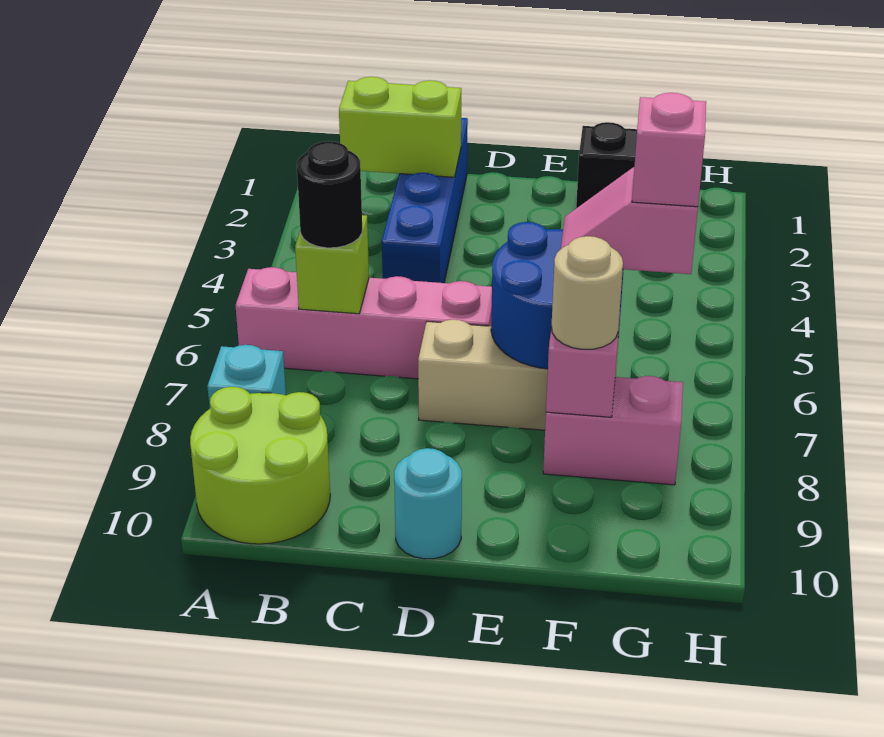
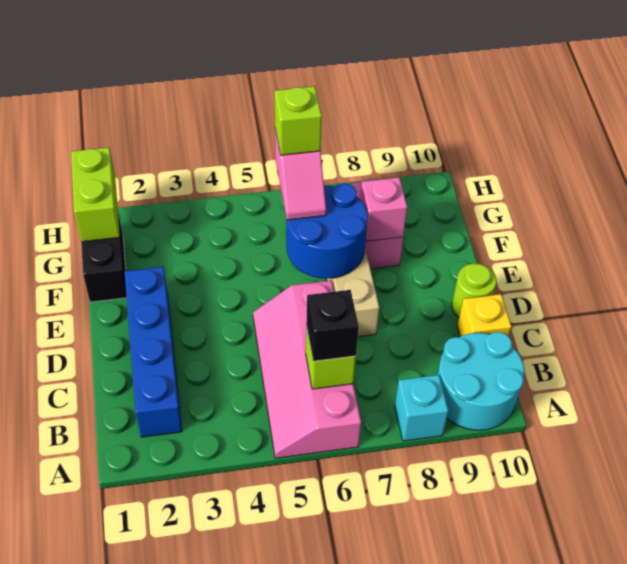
lime 2x2 round brick [190,387,330,544] -> cyan 2x2 round brick [438,332,524,430]
lime 1x2 brick [339,77,461,177] -> lime 1x2 brick moved to [71,147,120,242]
black 1x1 round brick [297,141,362,248] -> black 1x1 brick [306,290,359,361]
blue 1x4 brick [382,118,468,283] -> blue 1x4 brick turned to [125,267,182,437]
none -> yellow 1x1 brick [457,294,512,336]
cyan 1x1 round brick [394,448,462,559] -> lime 1x1 round brick [452,264,497,317]
tan 1x1 round brick [551,236,623,349] -> none
pink 1x1 brick [632,93,706,207] -> lime 1x1 brick [275,86,322,155]

